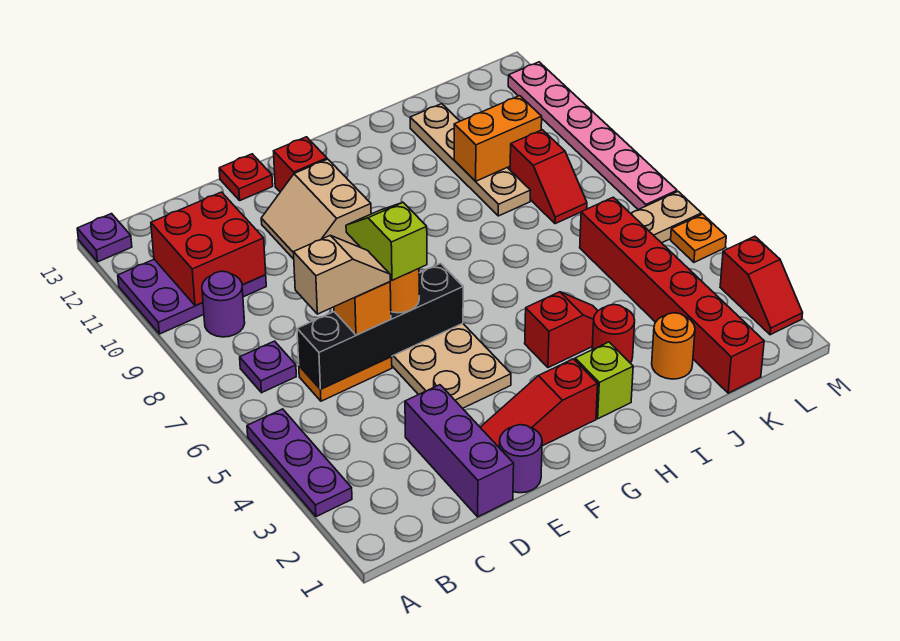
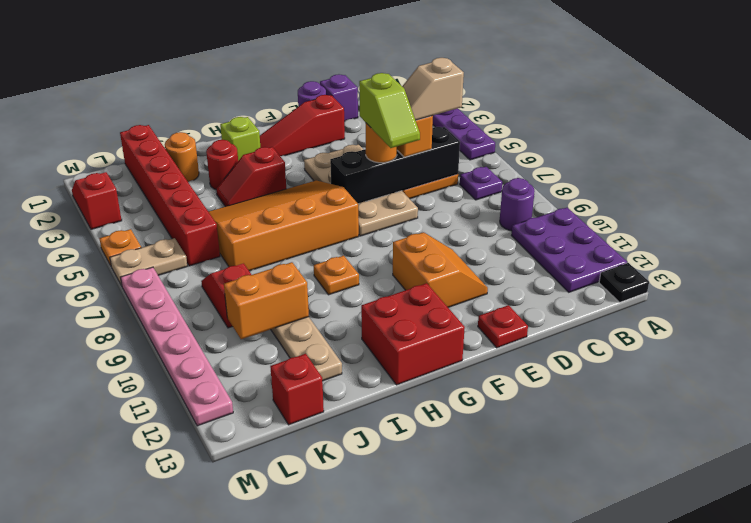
purple 2x3 plate [118,259,266,334] -> purple 2x3 plate turned to [511,208,627,292]
purple 1x1 plate [77,214,132,262] -> black 1x1 plate [599,263,649,302]
red 2x2 brick [151,192,266,306] -> red 2x2 brick moved to [361,283,465,385]
purple 1x3 brick [405,385,514,517] -> purple 1x1 brick [320,74,358,121]
red 1x3 slope [480,359,598,447] -> red 1x3 slope turned to [260,95,345,156]
tan 2x2 slope [261,159,371,259] -> orange 2x2 slope [393,232,488,307]
red 1x1 brick [274,137,327,192] -> red 1x1 brick moved to [270,354,324,425]
none -> orange 3x4 slope [208,180,359,271]
none -> orange 1x1 plate [314,256,359,295]

